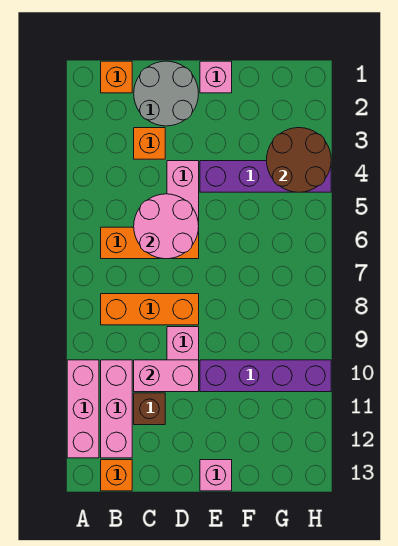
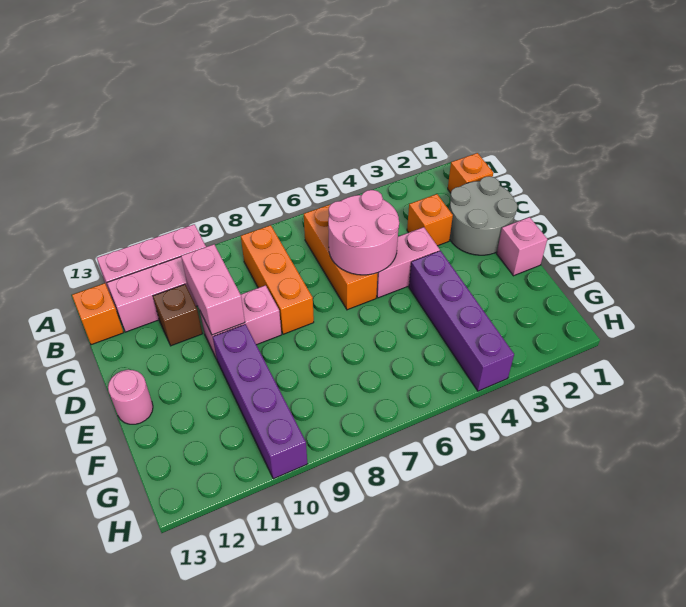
pink 1x1 brick [200,460,232,491] -> pink 1x1 round brick [108,370,153,424]
brown 2x2 round brick [267,128,331,192] -> none

